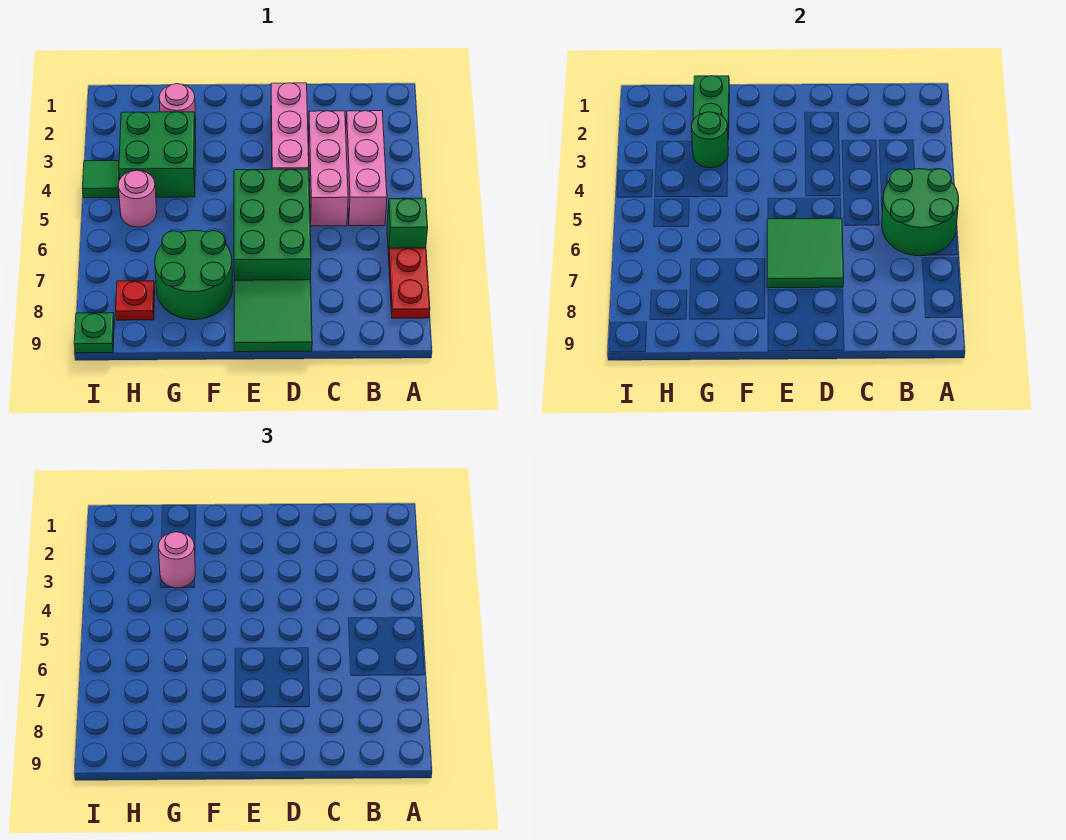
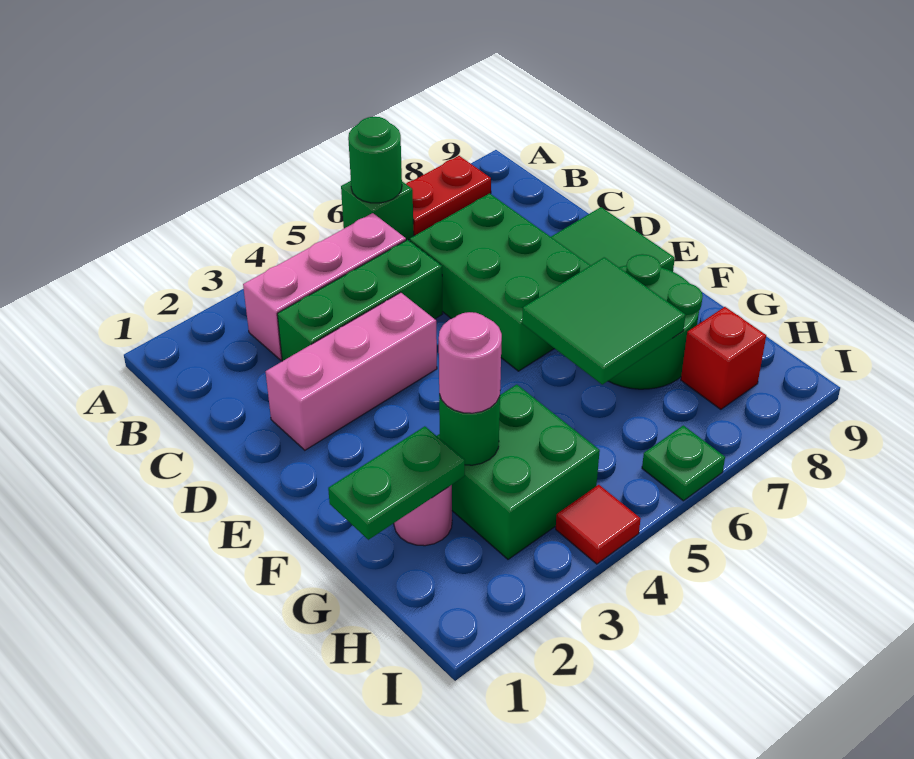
green 2x2 round brick [882,169,959,256] -> green 1x1 round brick [348,117,402,203]
pink 1x3 brick [309,111,348,226] -> green 1x3 brick [277,240,442,361]
green 2x3 brick [234,169,311,280] -> green 2x3 brick turned to [410,193,591,371]
green 2x2 tile [767,218,844,288] -> green 2x2 tile moved to [522,257,685,384]
pink 1x1 round brick [118,170,157,227] -> none
red 1x1 plate [116,281,155,320] -> red 1x1 brick [681,307,766,409]
green 1x1 tile [82,161,120,198] -> red 1x1 tile [556,485,641,564]
green 1x1 plate [74,313,114,353] -> green 1x1 plate moved to [642,425,725,501]

